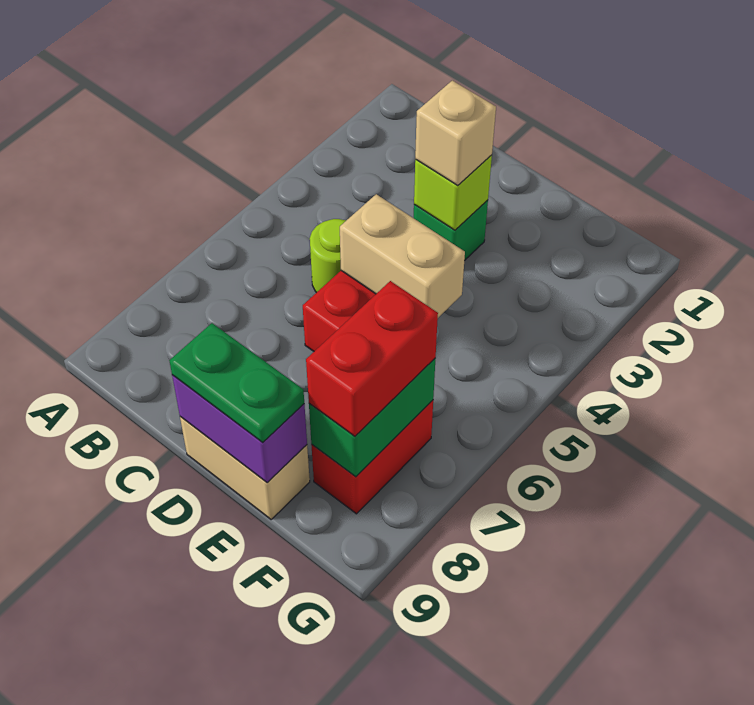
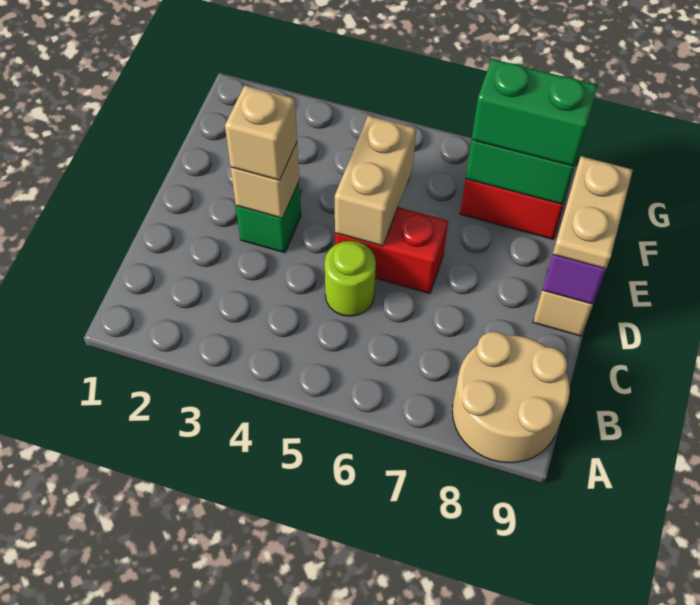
none -> tan 2x2 round brick [452,332,570,463]
lime 1x1 brick [414,155,492,230] -> tan 1x1 brick [231,143,299,218]
green 1x2 plate [169,323,304,443] -> tan 1x2 plate [553,156,633,269]
red 1x2 brick [306,281,438,436] -> green 1x2 brick [472,59,598,166]

